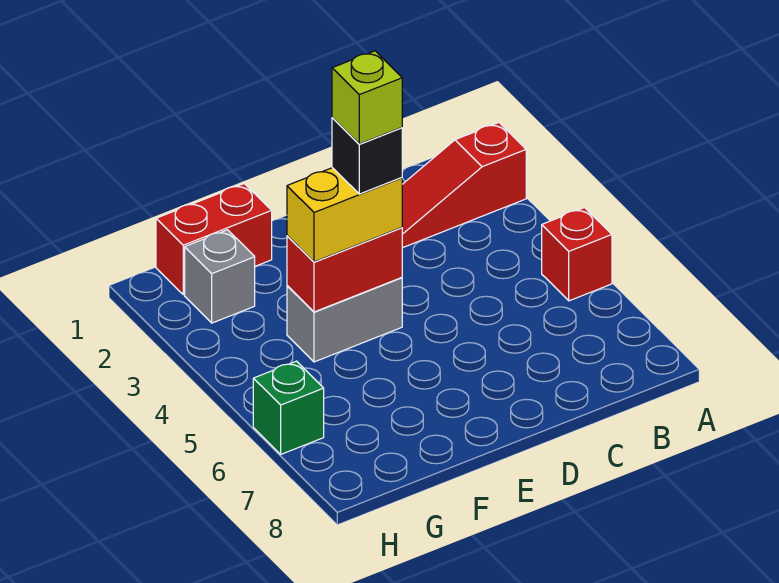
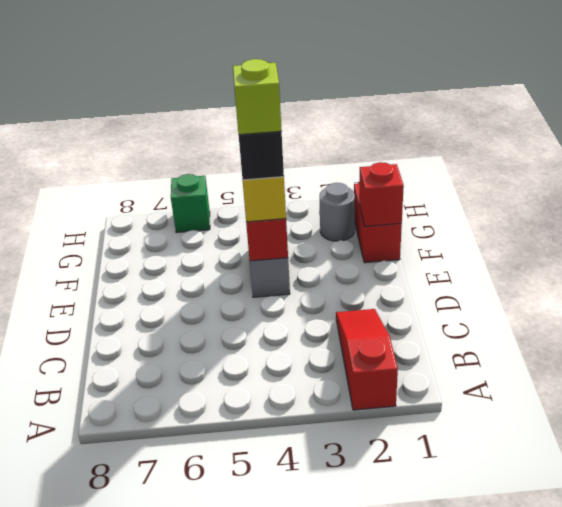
red 1x1 brick [542,208,612,301] -> red 1x1 brick moved to [359,162,404,226]
grey 1x1 brick [185,230,255,323] -> grey 1x1 round brick [320,183,355,241]

